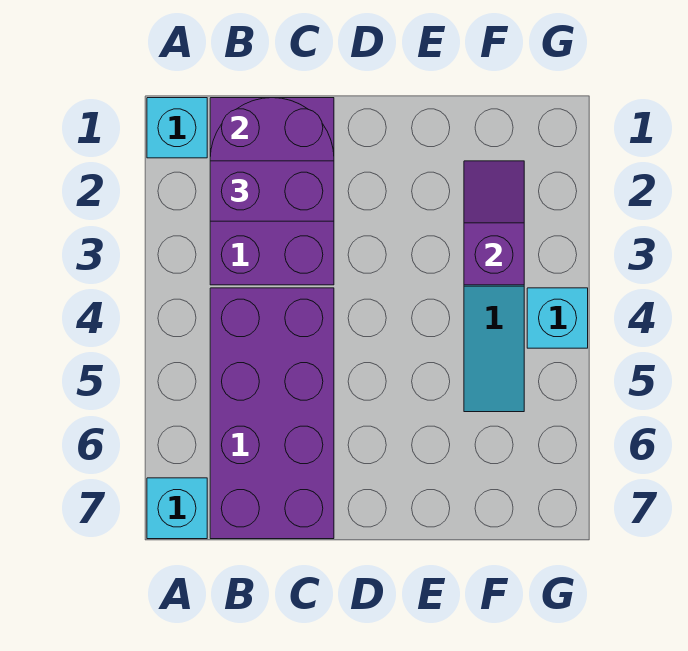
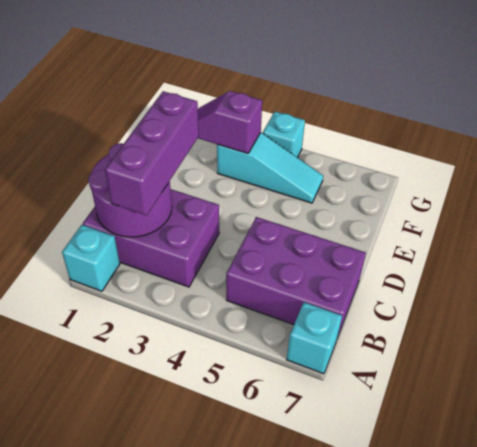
purple 1x2 brick [210,161,334,221] -> purple 1x3 brick [105,91,199,216]
purple 2x4 brick [210,288,334,539] -> purple 2x3 brick [226,217,366,338]

